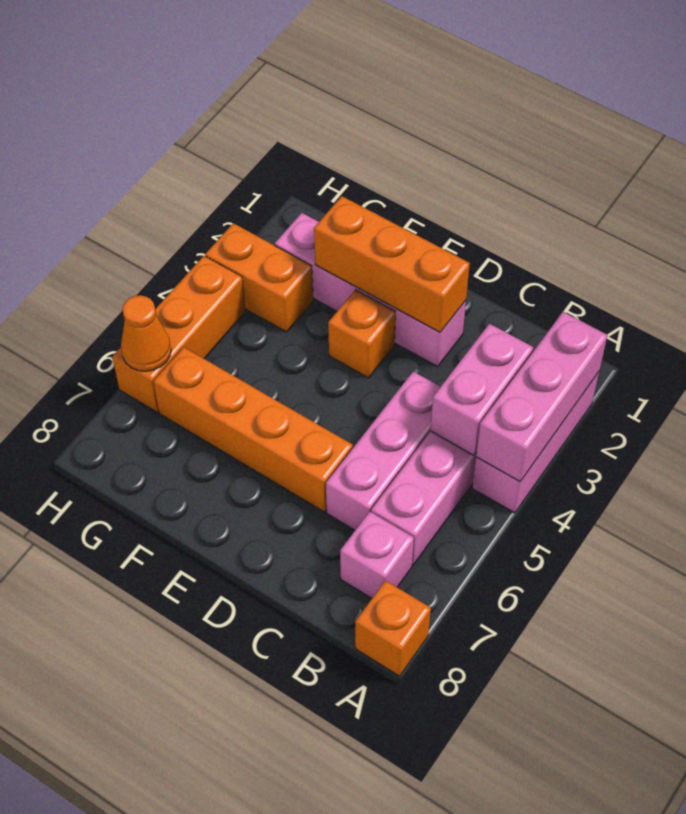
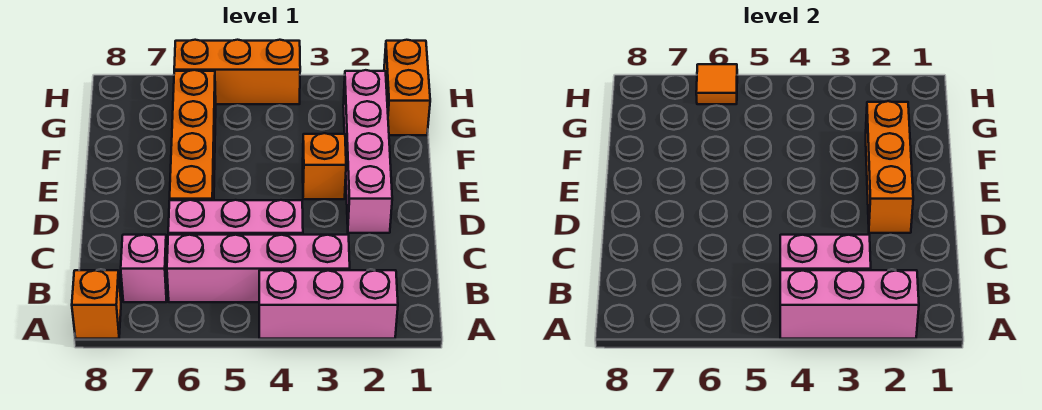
orange 1x2 brick [205,223,313,332] -> orange 1x2 brick moved to [384,40,430,135]
orange 1x1 cone [121,295,171,371] -> orange 1x1 tile [696,64,737,104]

